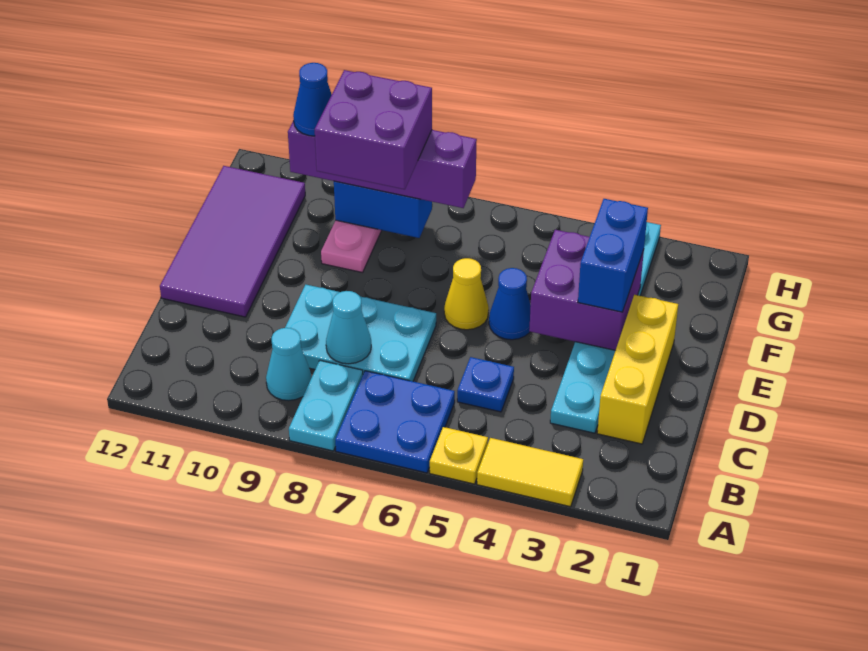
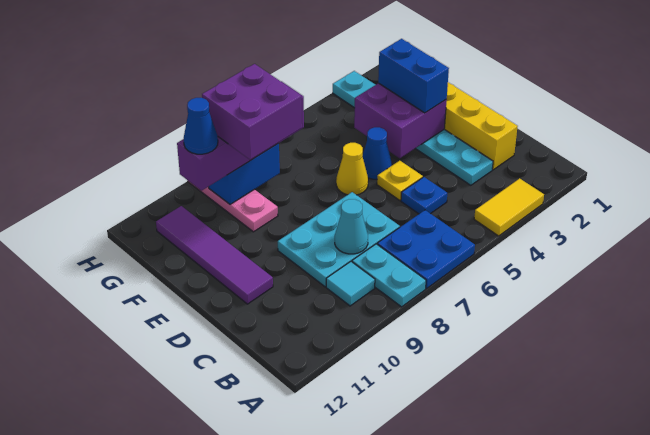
yellow 1x1 plate [430,427,488,484] -> yellow 1x1 plate moved to [377,161,423,200]
cyan 1x1 cone [266,328,312,401] -> cyan 1x1 tile [326,262,375,306]
purple 2x4 tile [160,166,305,317] -> purple 1x4 tile [156,206,273,304]

